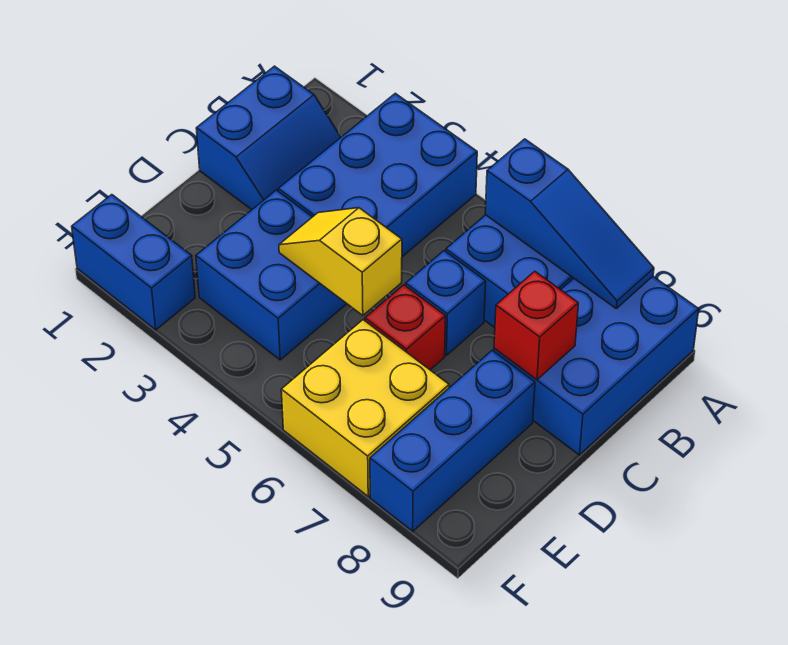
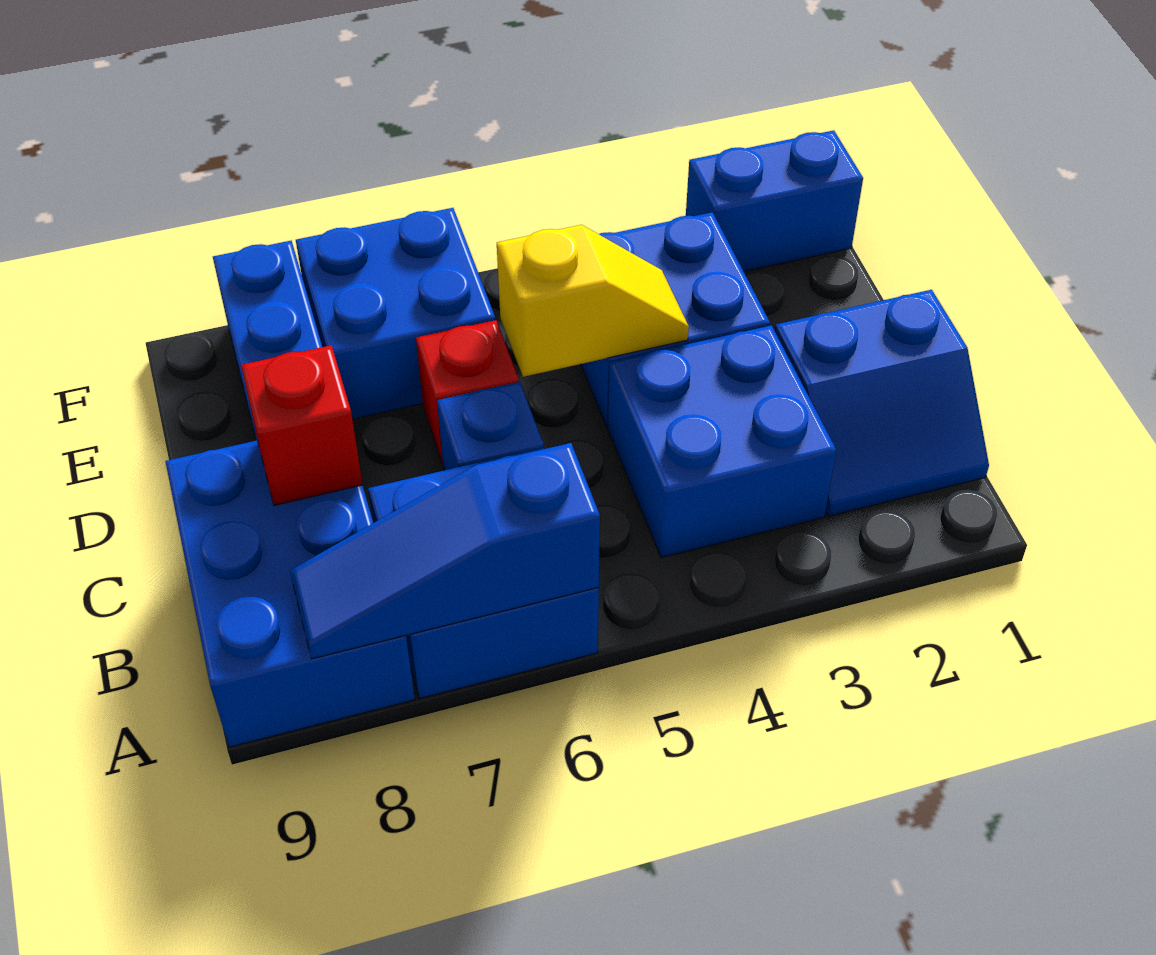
blue 2x3 brick [278,93,477,257] -> blue 2x2 brick [608,325,836,558]
blue 2x2 slope [196,66,341,210] -> blue 2x2 slope turned to [775,290,989,516]
yellow 2x2 brick [281,320,449,496] -> blue 2x2 brick [296,208,495,419]

